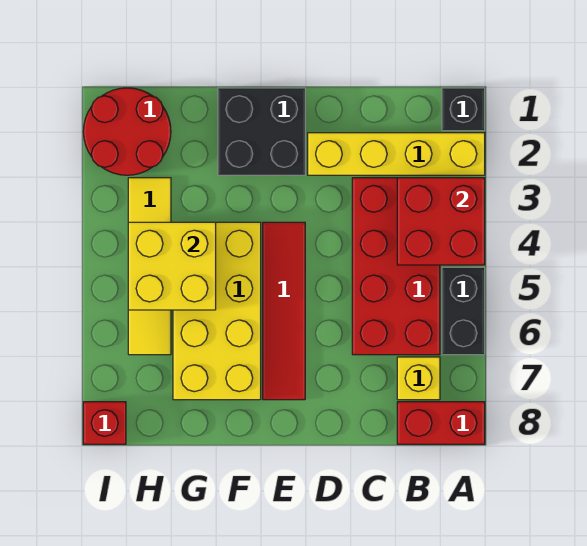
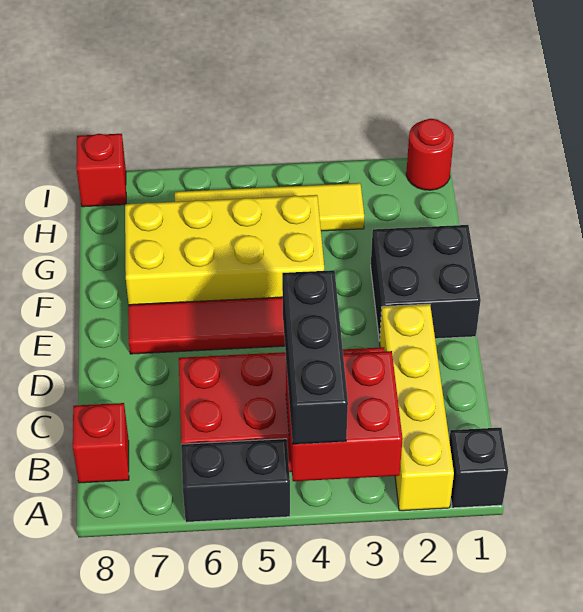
none -> black 1x3 brick [282,270,348,444]
red 1x2 brick [397,402,485,444] -> red 1x1 brick [73,403,129,483]
yellow 1x1 brick [397,357,440,400] -> none
yellow 2x2 brick [128,222,216,310] -> none
red 2x2 round brick [83,88,171,175] -> red 1x1 round brick [406,119,454,190]

